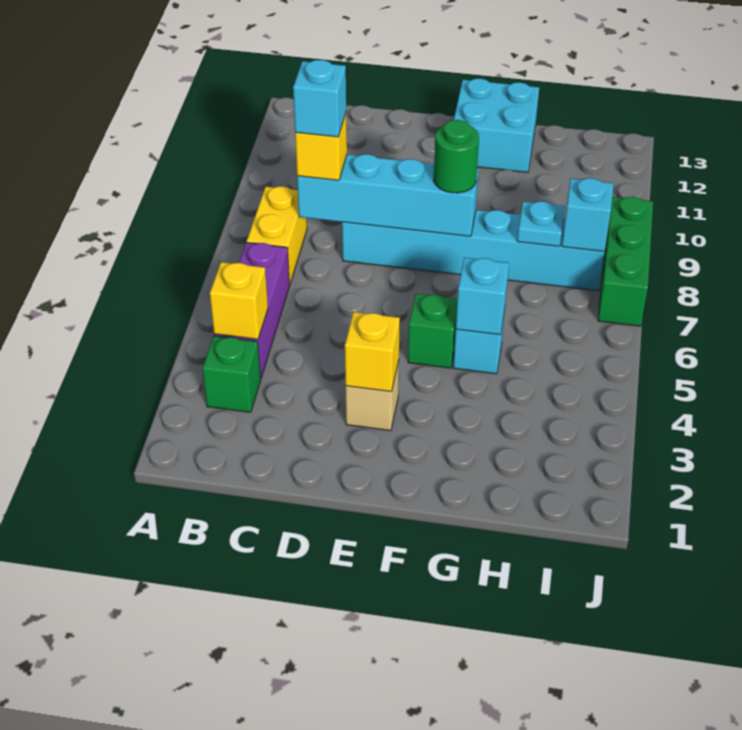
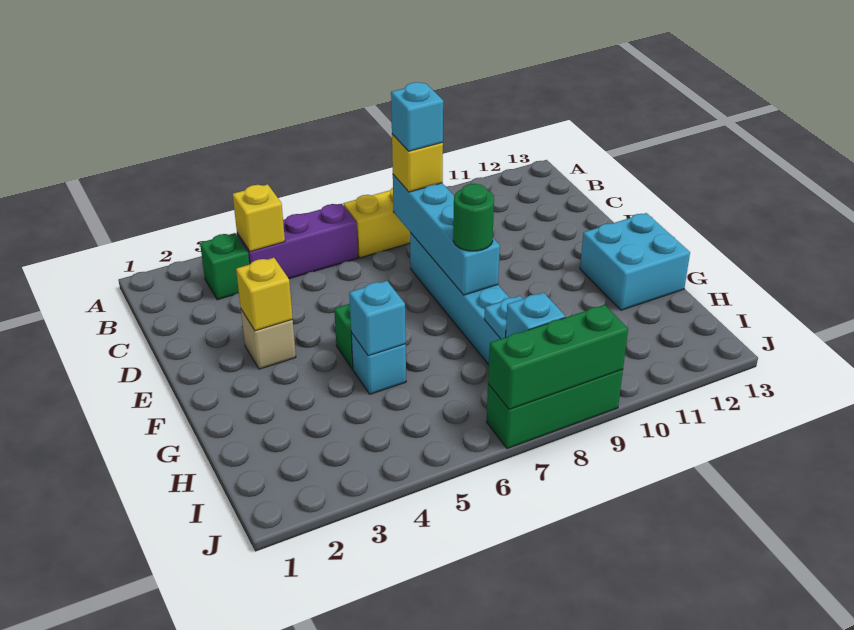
none -> green 1x3 brick [488,305,628,409]

